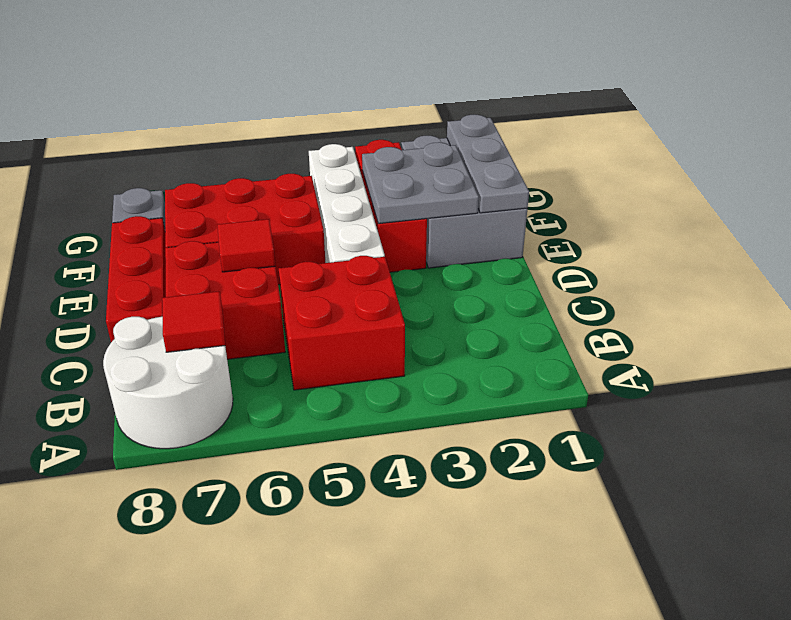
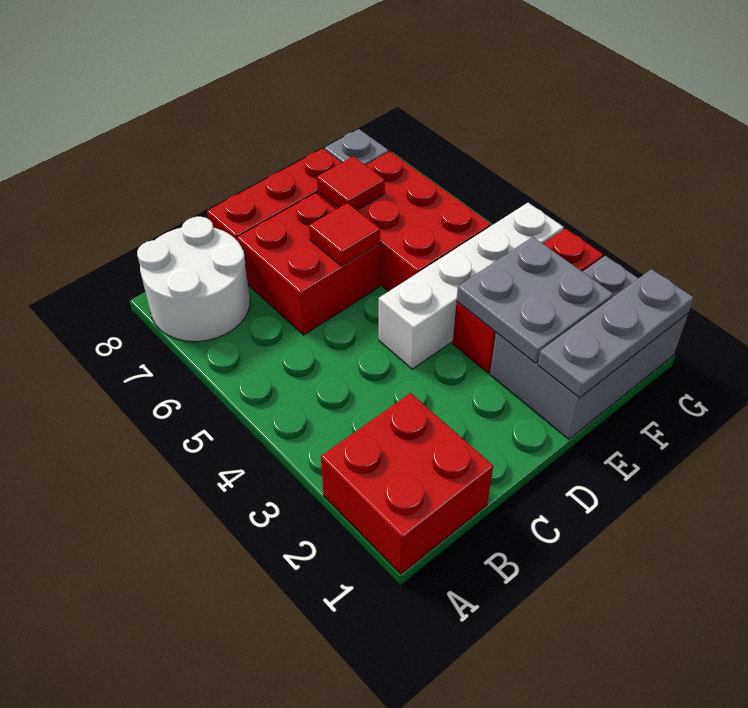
red 2x2 brick [279,256,405,390] -> red 2x2 brick moved to [321,393,493,574]
red 1x1 tile [162,291,225,352] -> red 1x1 tile moved to [317,156,385,210]

